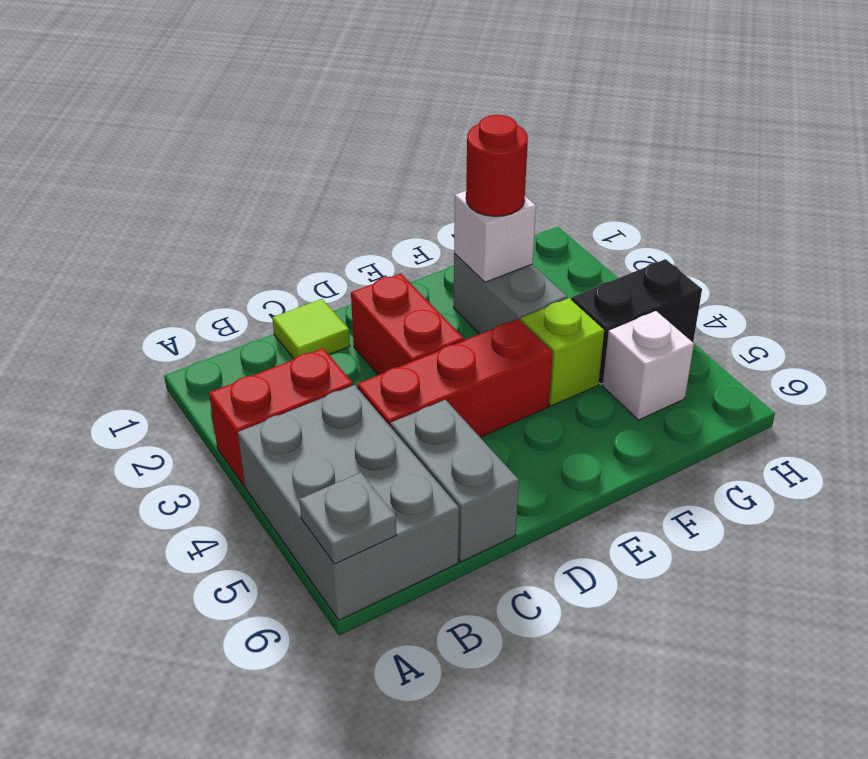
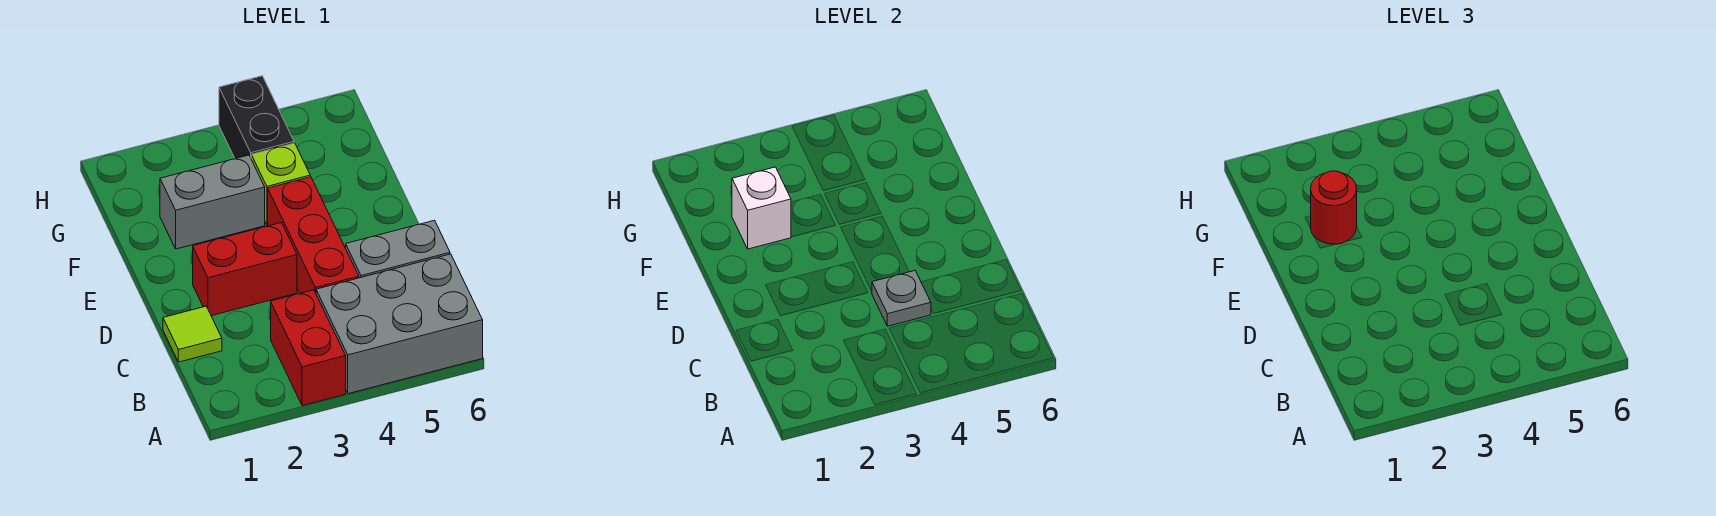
grey 1x1 plate [299,473,396,564] -> grey 1x1 plate moved to [872,271,931,326]
white 1x1 brick [603,311,694,420] -> none

